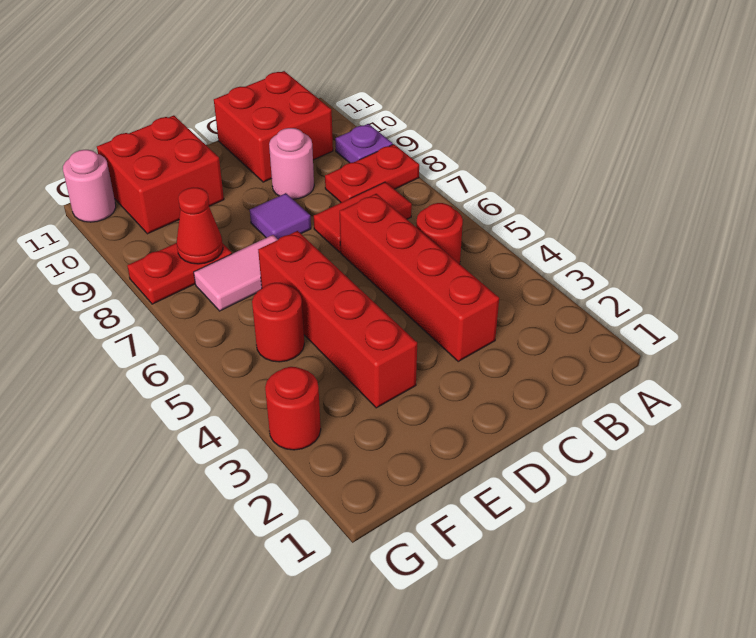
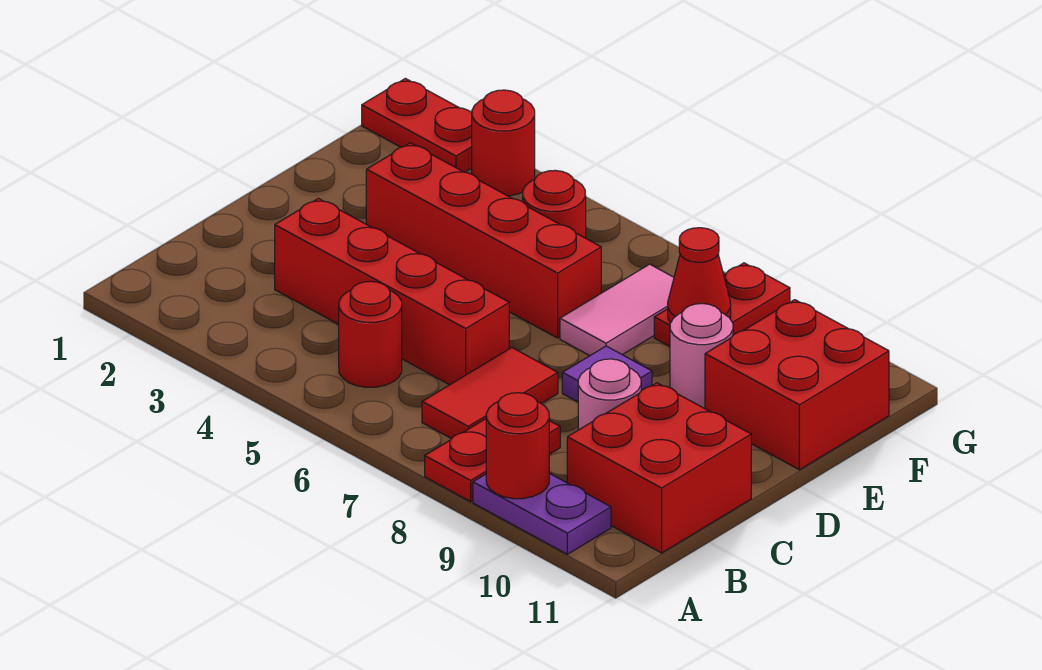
purple 1x1 plate [335,124,393,163] -> purple 1x2 plate [473,473,611,554]
none -> red 1x1 round brick [486,393,549,499]
none -> red 1x2 plate [362,78,472,172]
pink 1x1 round brick [63,150,116,222] -> pink 1x1 round brick moved to [670,304,733,409]

